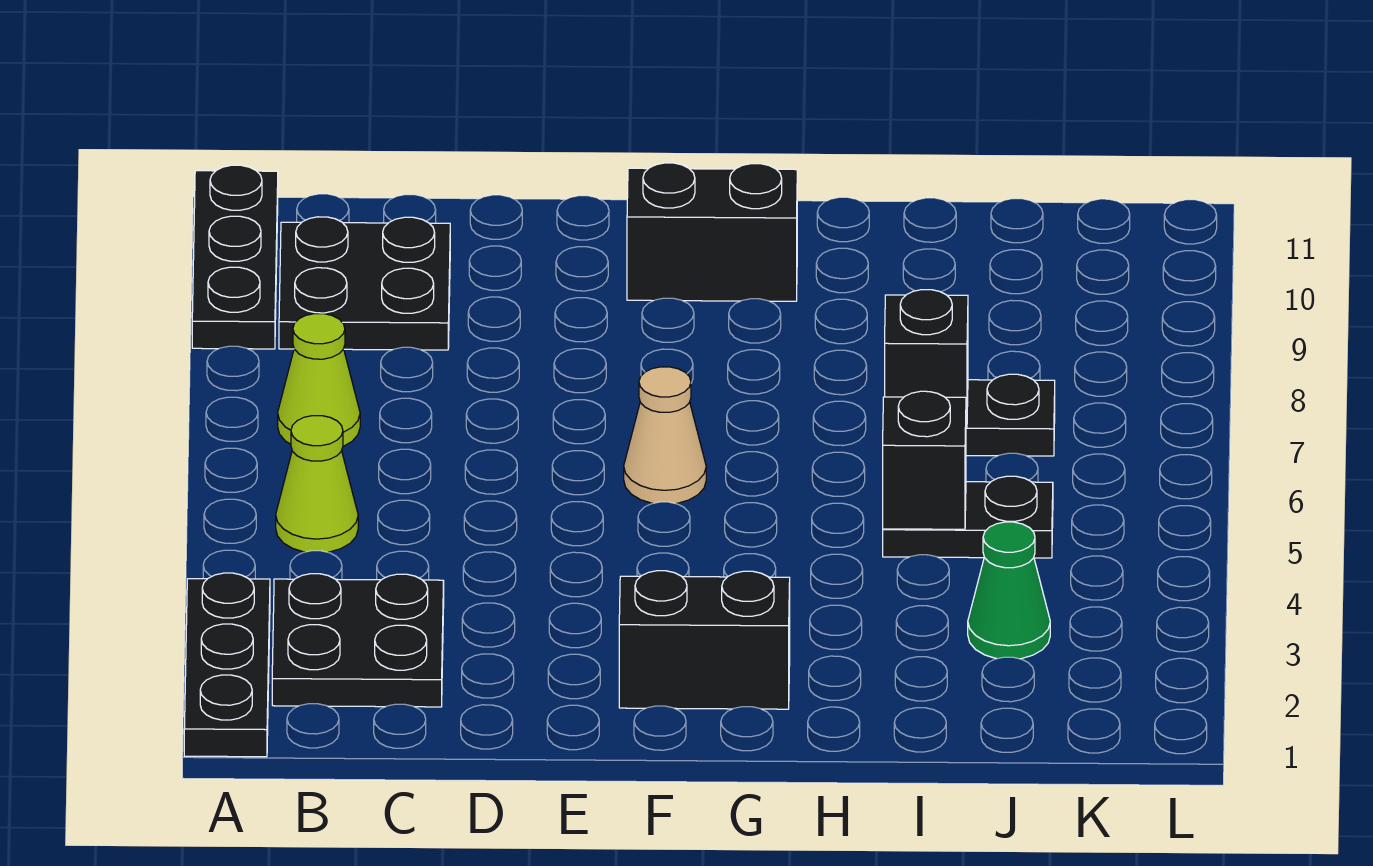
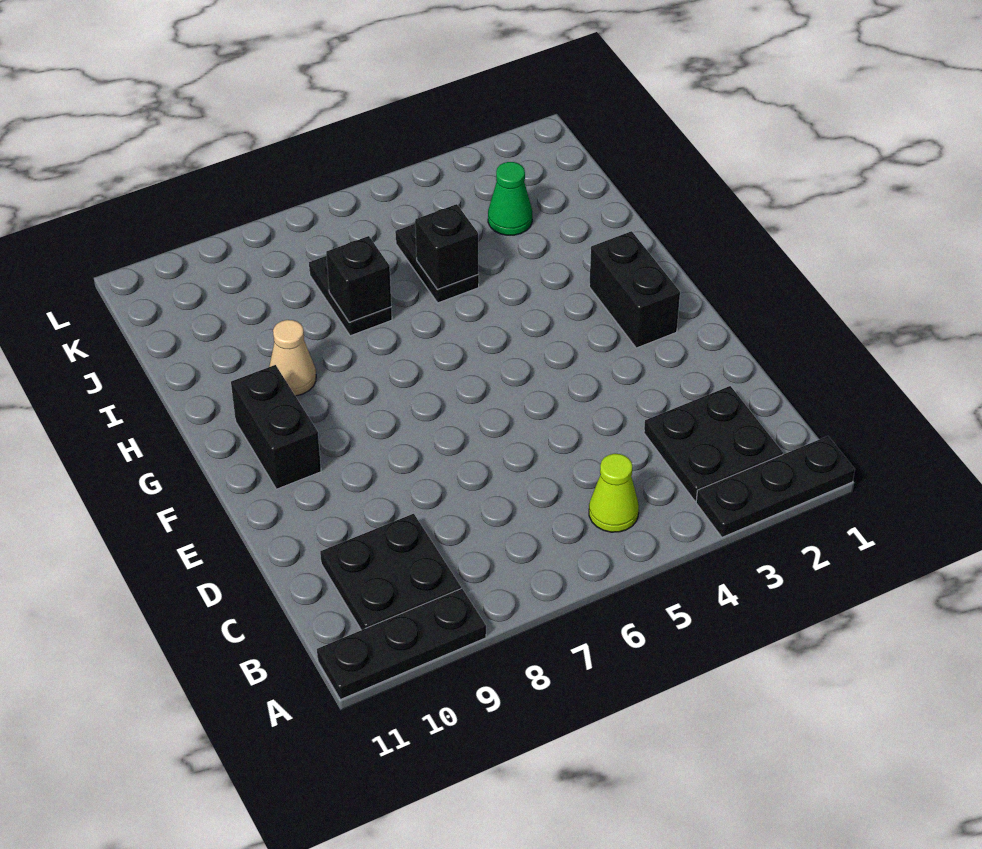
lime 1x1 cone [278,314,360,446] -> none
tan 1x1 cone [624,367,706,504] -> tan 1x1 cone moved to [269,320,316,396]

